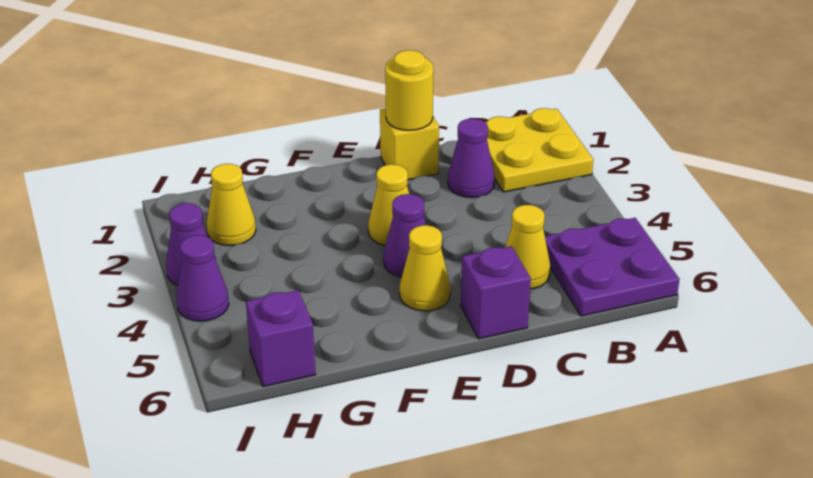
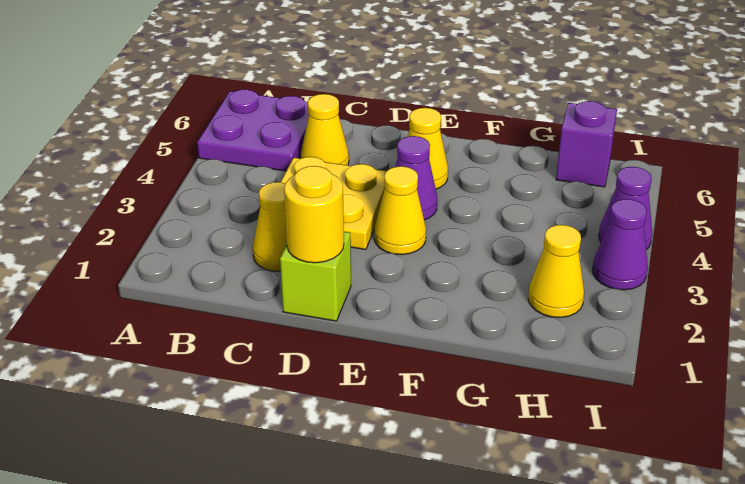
yellow 2x2 plate [485,108,593,192] -> yellow 2x2 plate moved to [281,157,386,250]
purple 1x1 cone [448,119,495,198] -> yellow 1x1 cone [253,182,287,272]
yellow 1x1 brick [380,108,439,180] -> lime 1x1 brick [280,232,351,321]
purple 1x1 brick [461,246,531,339] -> none

